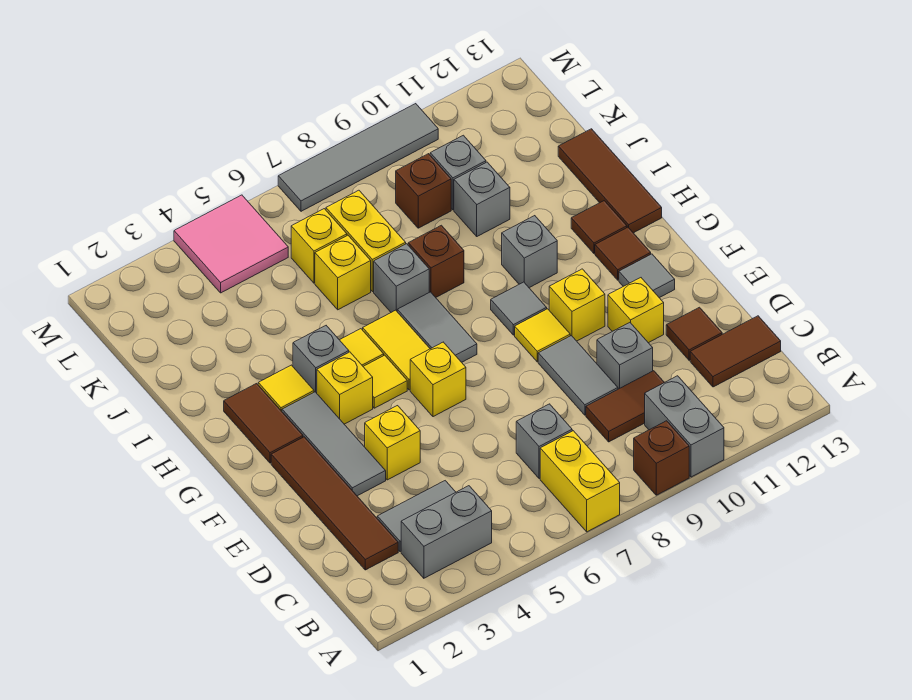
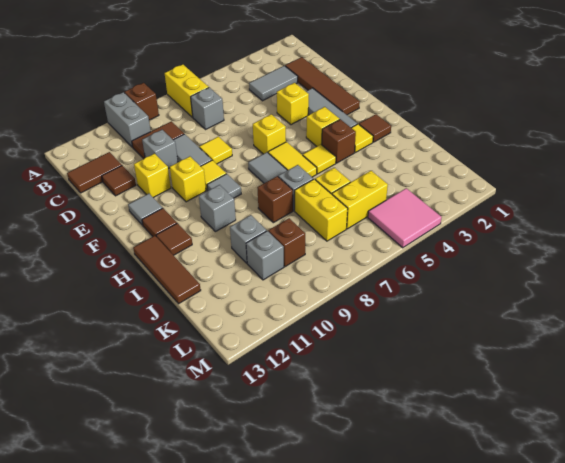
grey 1x2 brick [401,486,492,578] -> none
brown 1x2 tile [224,384,303,463] -> brown 1x1 tile [359,114,391,142]
yellow 1x1 tile [363,355,407,408] -> yellow 1x1 tile moved to [199,137,232,164]
grey 1x1 brick [293,326,349,393] -> brown 1x1 brick [322,119,356,163]
yellow 1x1 brick [291,209,347,283] -> yellow 1x2 brick [332,171,388,229]
grey 1x4 tile [278,104,438,211] -> none

